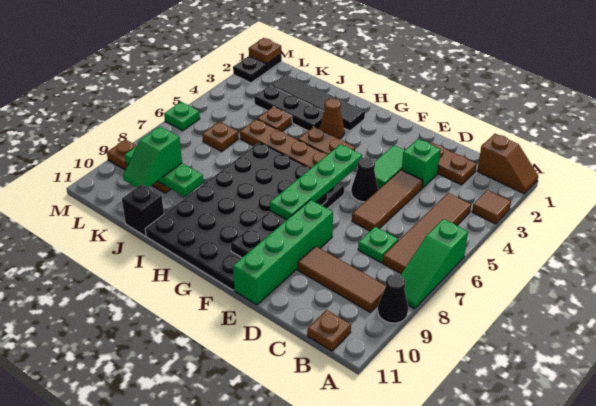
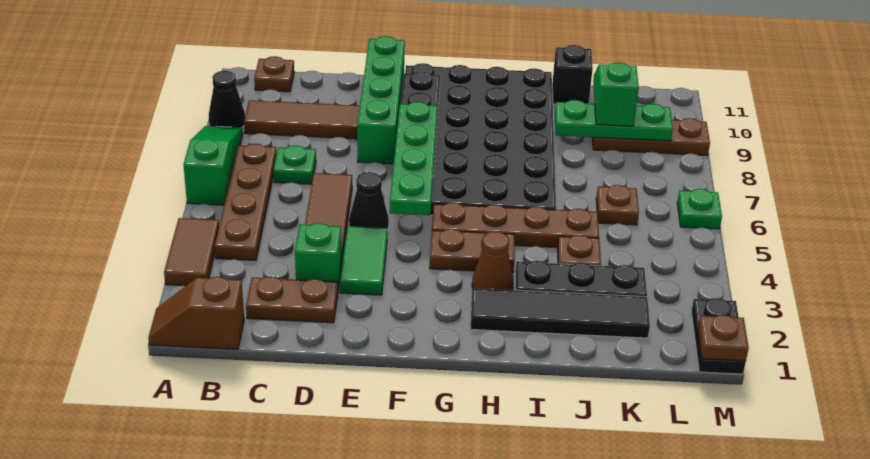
brown 1x1 tile [472,190,511,224] -> brown 1x2 tile [164,218,219,286]
brown 1x4 tile [382,193,471,274] -> brown 1x4 plate [215,144,276,261]

